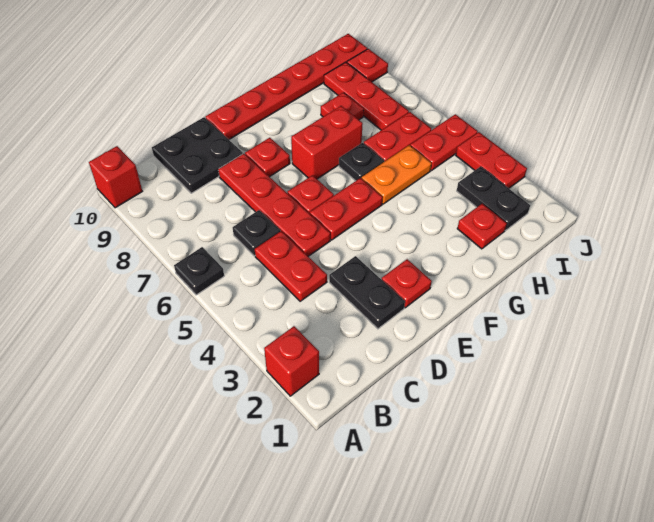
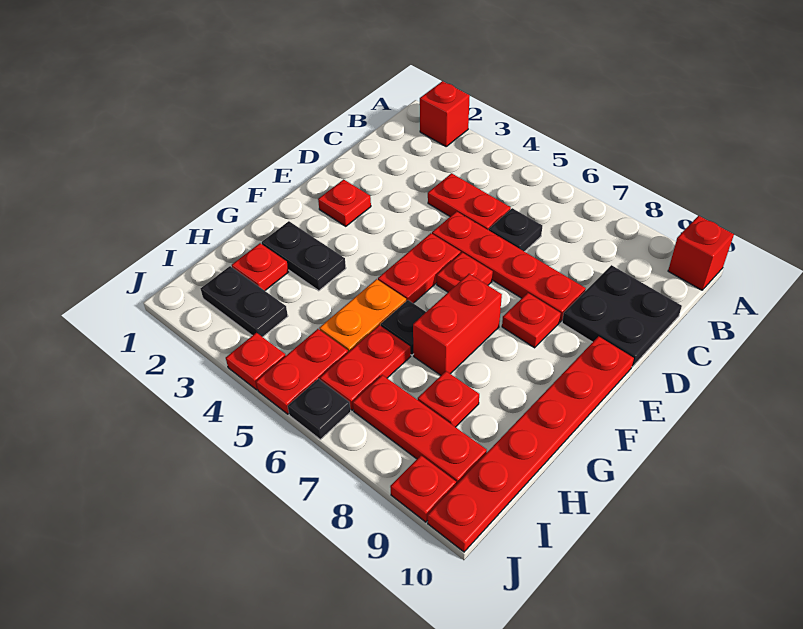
black 1x1 plate [174,247,224,295] -> black 1x1 plate moved to [288,379,351,439]
black 1x2 plate [329,256,405,329] -> black 1x2 plate moved to [262,221,346,291]
red 1x2 plate [456,132,527,188] -> red 1x1 plate [226,333,286,390]

